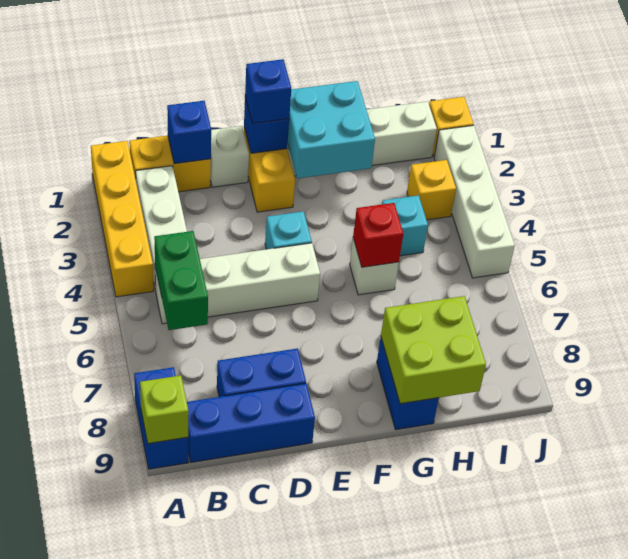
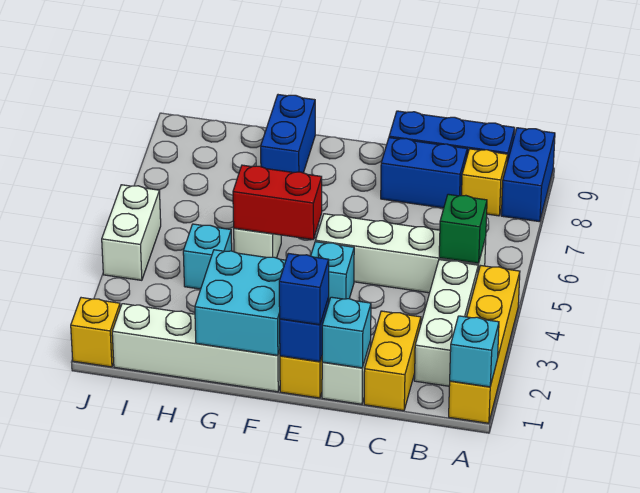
none -> cyan 1x1 brick [450,316,499,387]
lime 1x1 brick [140,375,189,444] -> none
yellow 1x2 brick [129,136,211,192] -> yellow 1x2 brick turned to [364,311,421,411]
green 1x2 brick [154,231,208,330] -> green 1x1 brick [439,194,487,263]
blue 1x1 brick [167,101,211,164] -> none
none -> cyan 1x1 brick [322,297,371,368]
red 1x1 brick [353,203,403,267] -> red 1x2 brick [233,165,322,239]
lime 2x2 brick [381,296,486,404] -> none
yellow 1x1 brick [407,160,456,220] -> yellow 1x1 brick moved to [462,149,508,216]
white 1x4 brick [434,125,515,278] -> white 1x2 brick [102,185,161,280]

